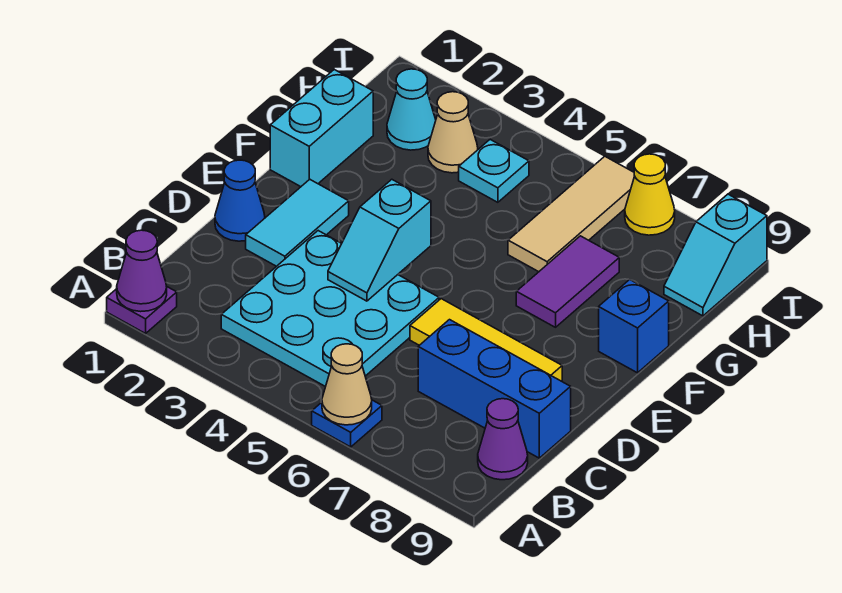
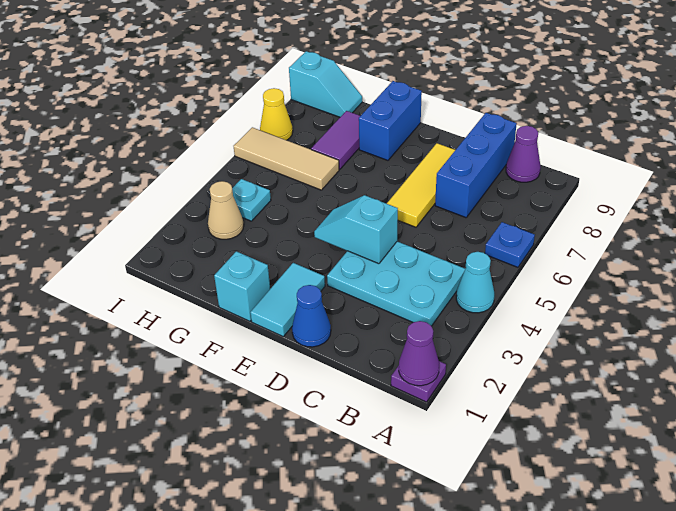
tan 1x1 cone [322,344,372,425] -> none
cyan 3x3 plate [221,231,439,387] -> cyan 2x3 plate [327,241,465,326]
cyan 1x2 tile [246,179,349,266] -> cyan 1x2 tile turned to [250,263,325,336]
cyan 1x2 slope [328,179,431,301] -> cyan 1x2 slope turned to [314,195,398,264]
cyan 1x2 brick [270,70,373,187] -> cyan 1x1 brick [214,251,270,321]
purple 1x2 tile [516,236,619,327] -> purple 1x2 tile turned to [311,111,360,169]
blue 1x1 brick [599,280,669,373] -> blue 1x2 brick [359,81,422,160]
cyan 1x1 cone [387,69,436,150] -> cyan 1x1 cone moved to [456,252,494,313]

